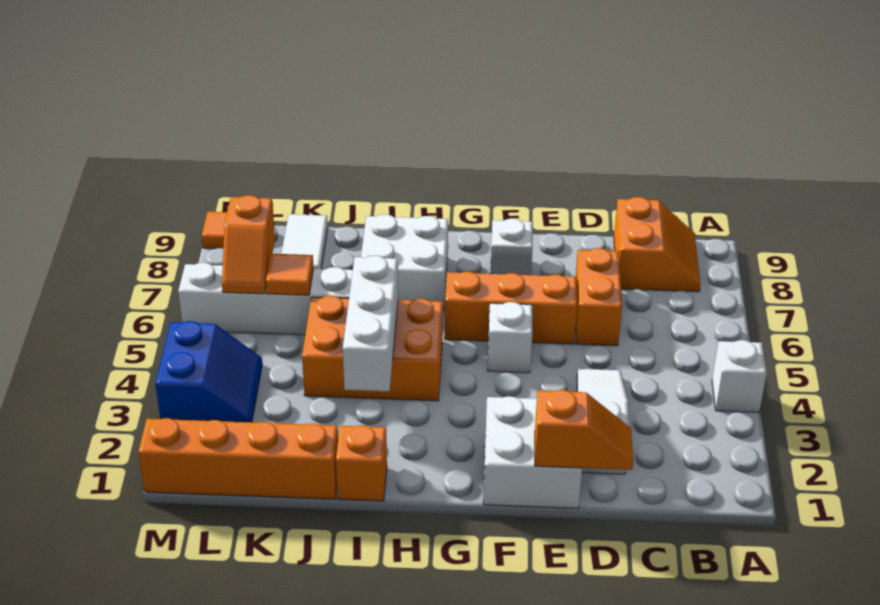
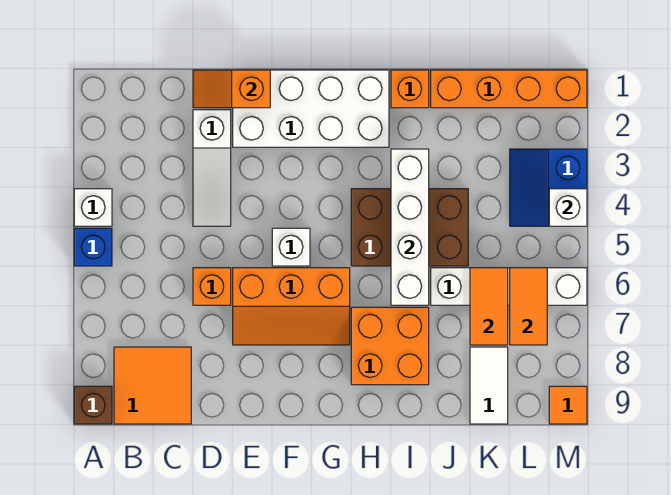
none -> blue 1x1 brick [74,228,112,266]
none -> brown 1x1 brick [74,386,112,424]
orange 2x2 slope [614,197,701,292] -> orange 2x2 tile [114,347,191,424]
orange 1x2 brick [576,248,622,346] -> orange 1x1 brick [193,268,231,305]
white 2x2 brick [483,396,582,508] -> white 2x4 brick [233,70,389,147]
white 1x1 brick [491,219,533,275] -> white 1x1 brick moved to [549,189,587,226]
orange 2x3 brick [302,296,443,401] -> brown 2x3 brick [351,189,468,266]
white 2x2 brick [361,214,448,311] -> orange 2x2 brick [351,307,429,385]
white 1x3 brick [343,256,398,391] -> white 1x4 brick [391,149,429,305]
orange 1x1 tile [266,254,314,295] -> orange 1x2 tile [470,268,508,345]
orange 1x2 slope [222,195,275,294] -> orange 1x2 tile [510,268,547,345]

